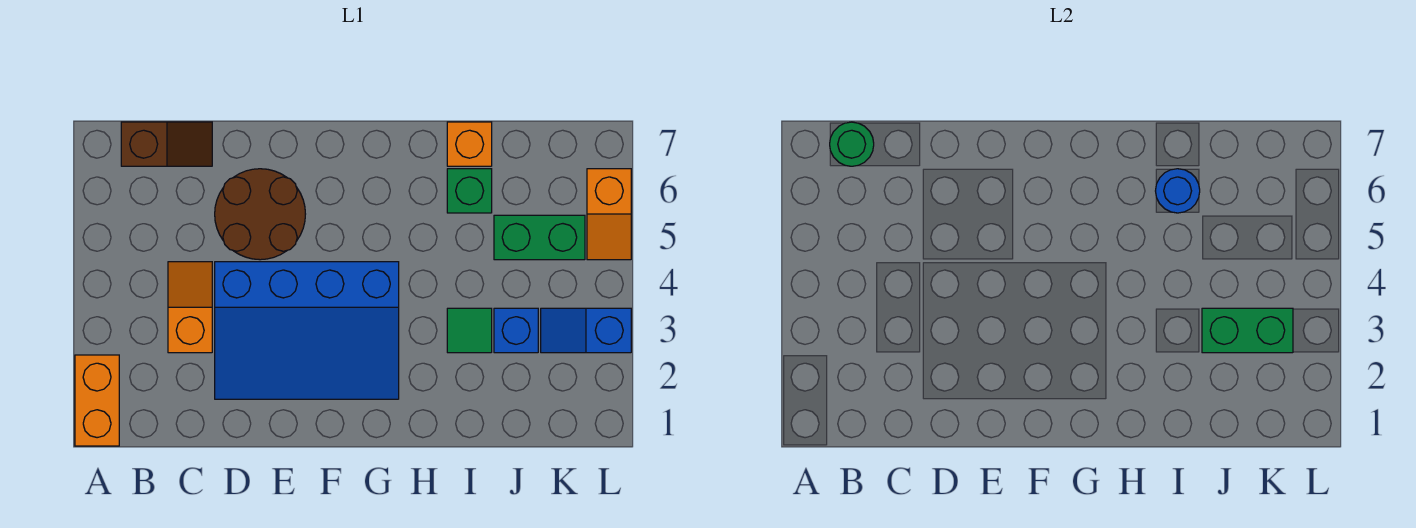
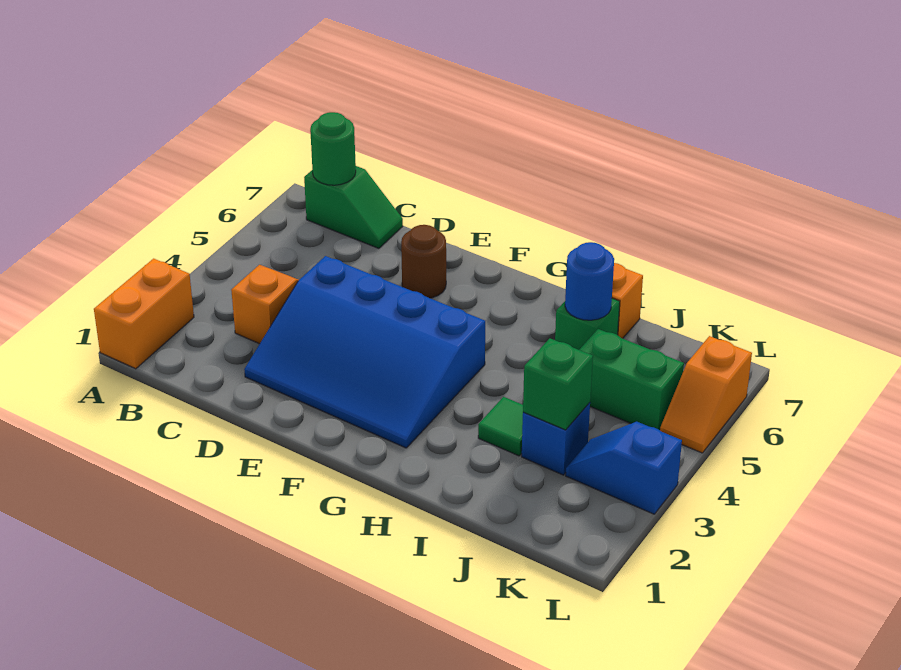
brown 1x2 slope [121,122,212,166] -> green 1x2 slope [304,166,403,248]
brown 2x2 round brick [215,169,305,260] -> brown 1x1 round brick [401,225,446,298]
green 1x2 brick [1202,308,1293,353] -> green 1x1 brick [523,338,593,430]

